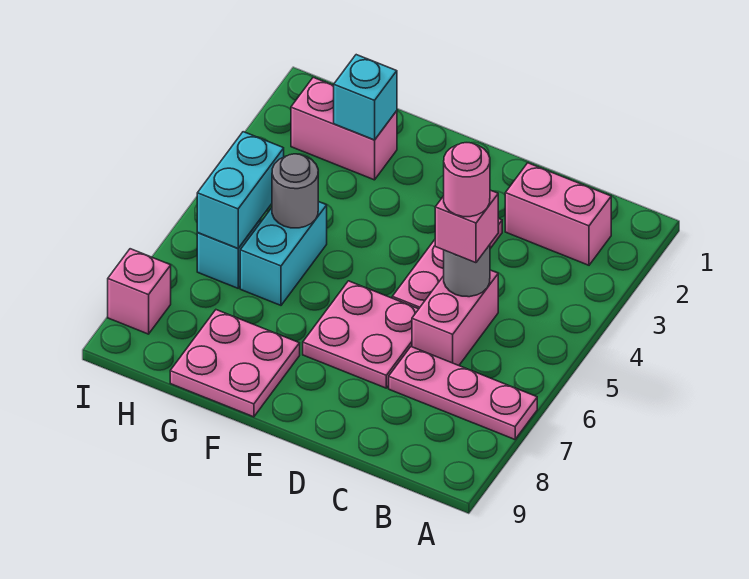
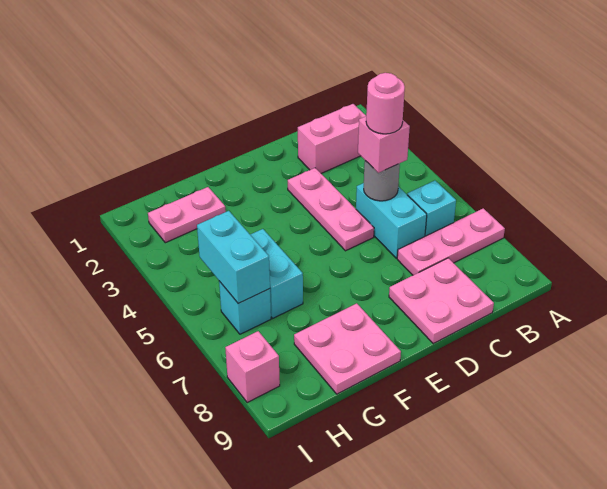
pink 1x2 brick [412,270,498,365] -> cyan 1x2 brick [356,183,427,258]
pink 2x2 plate [303,281,418,388] -> pink 2x2 plate moved to [389,258,494,344]
pink 1x2 brick [291,77,397,180] -> pink 1x2 plate [148,187,226,243]
cyan 1x1 brick [334,55,397,140] -> cyan 1x1 brick moved to [407,181,456,236]
grey 1x1 round brick [272,154,318,228] -> none

